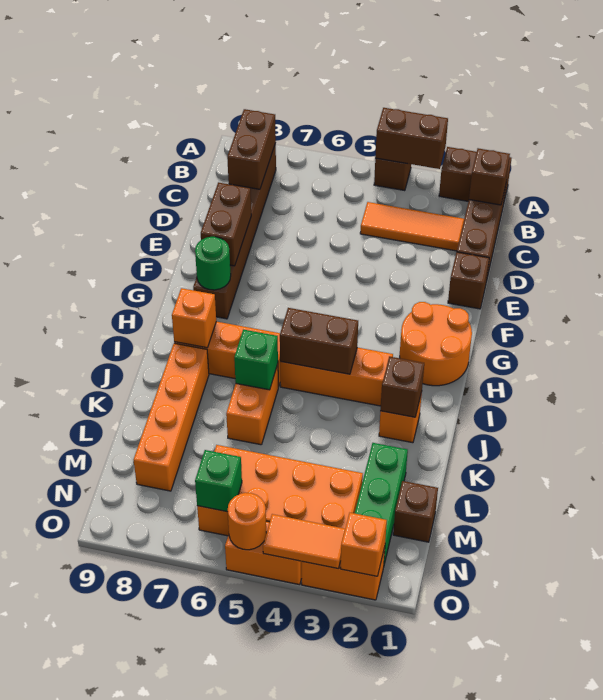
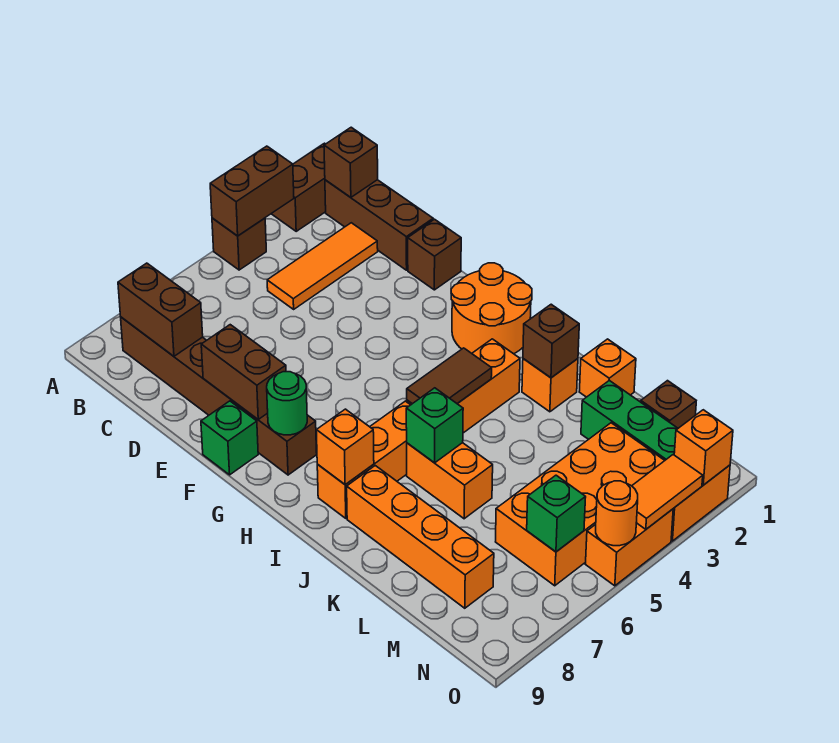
none -> green 1x1 brick [201,401,258,475]
brown 1x2 brick [280,308,358,374] -> brown 1x2 tile [407,348,492,404]
none -> orange 1x1 brick [579,339,636,397]

